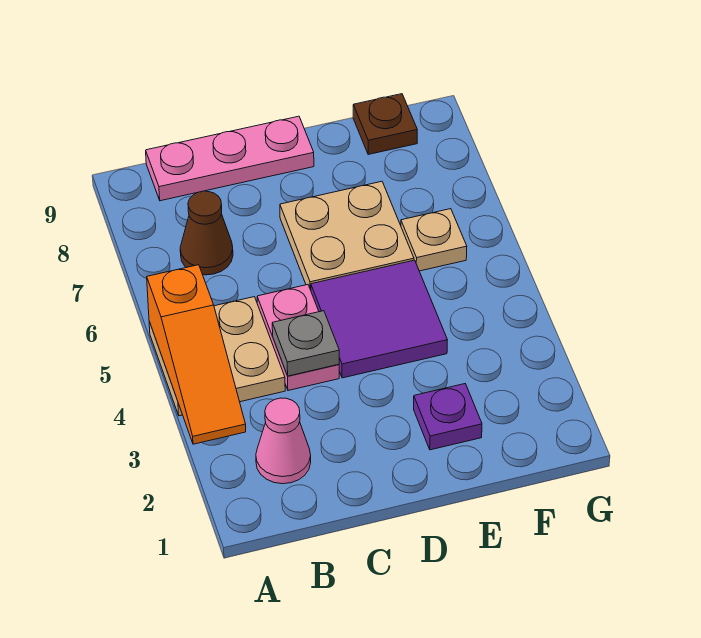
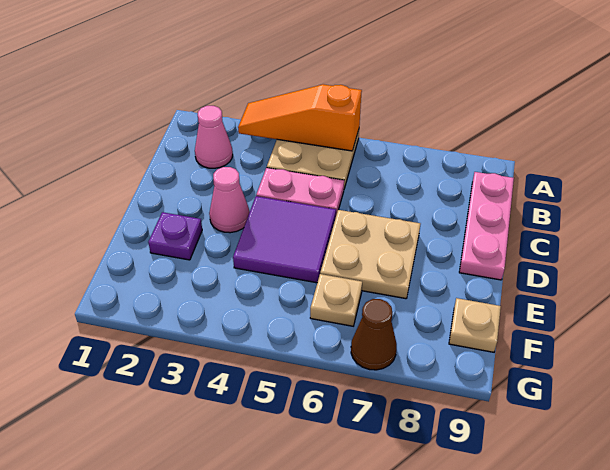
brown 1x1 cone [180,191,233,275] -> brown 1x1 cone moved to [351,299,397,370]
grey 1x1 plate [272,311,339,376] -> none
none -> pink 1x1 cone [209,167,250,233]
brown 1x1 plate [353,94,417,155] -> tan 1x1 plate [449,298,501,352]

